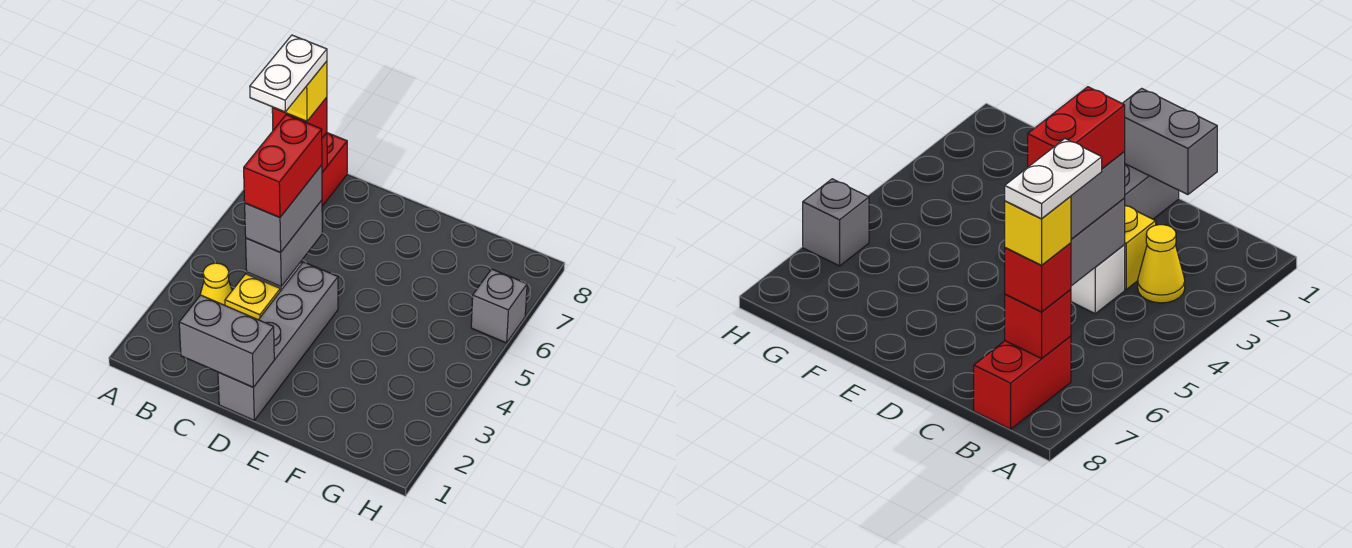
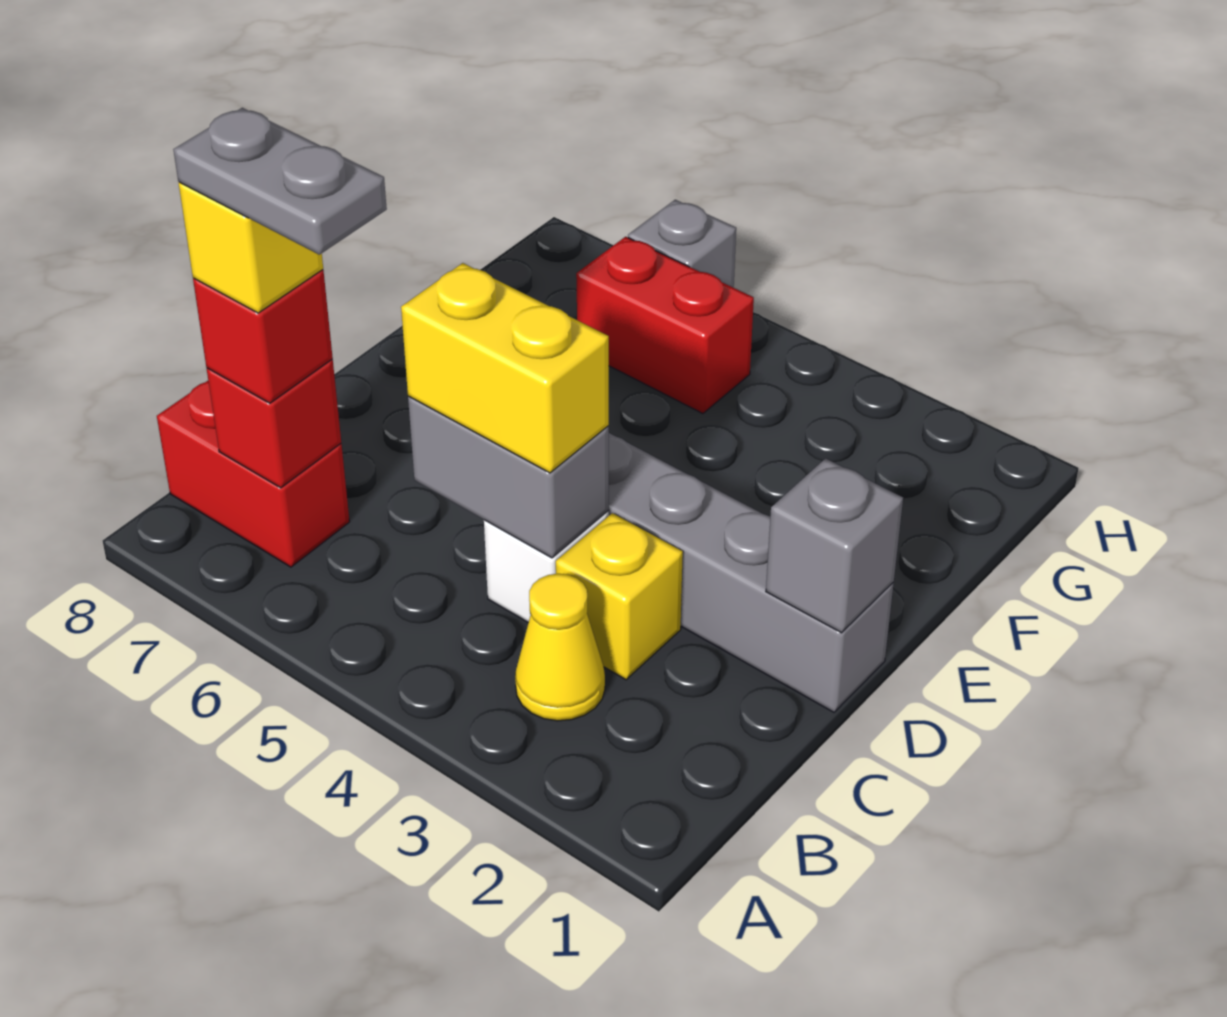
white 1x2 plate [250,35,327,112] -> grey 1x2 plate [173,108,387,255]
grey 1x2 brick [179,295,274,387] -> grey 1x1 brick [766,458,903,633]
grey 1x2 brick [245,165,322,252] -> yellow 1x2 brick [401,263,609,473]
red 1x2 brick [244,115,322,218] -> red 1x2 brick moved to [576,237,754,414]

